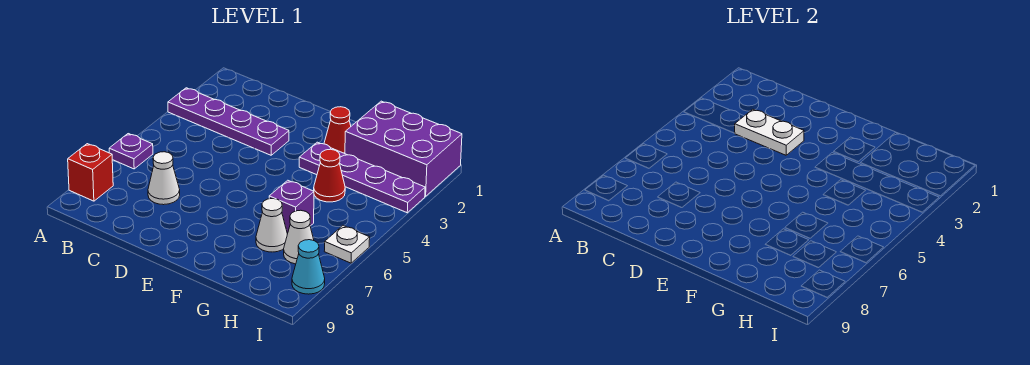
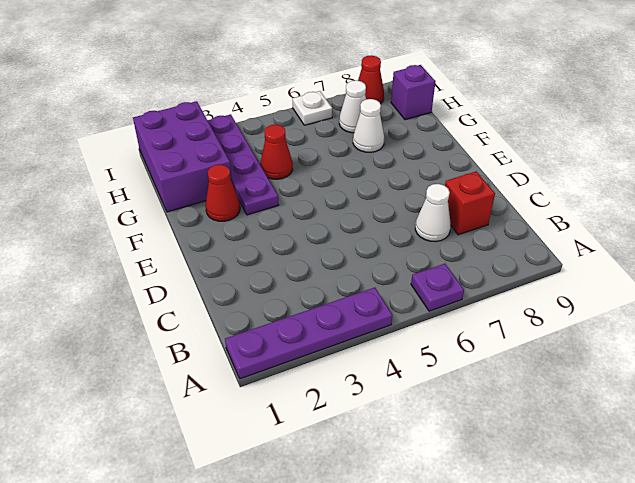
purple 1x4 plate [168,88,289,155] -> purple 1x4 plate turned to [225,288,392,379]
red 1x1 brick [68,144,113,201] -> red 1x1 brick moved to [445,171,495,235]
white 1x2 plate [735,109,804,155] -> none
purple 1x1 brick [269,180,314,234] -> purple 1x1 brick moved to [391,65,435,120]
cyan 1x1 cone [292,240,325,294] -> red 1x1 cone [358,56,384,104]

